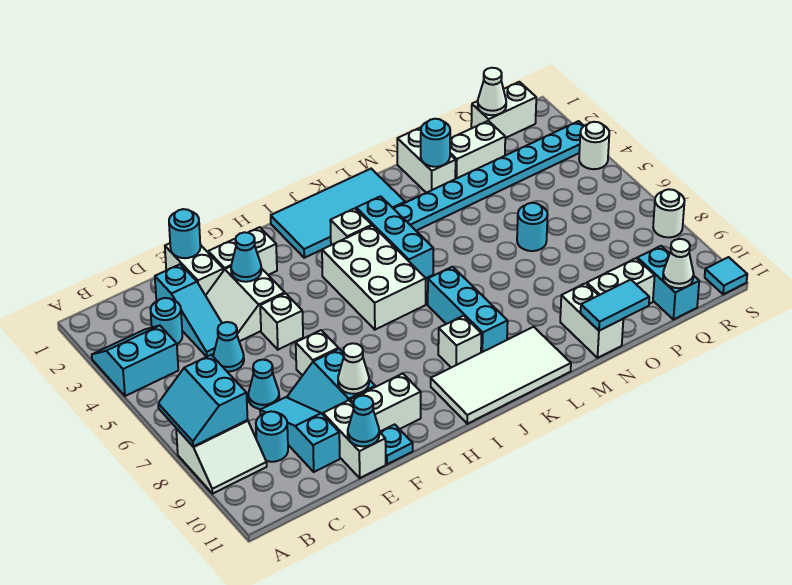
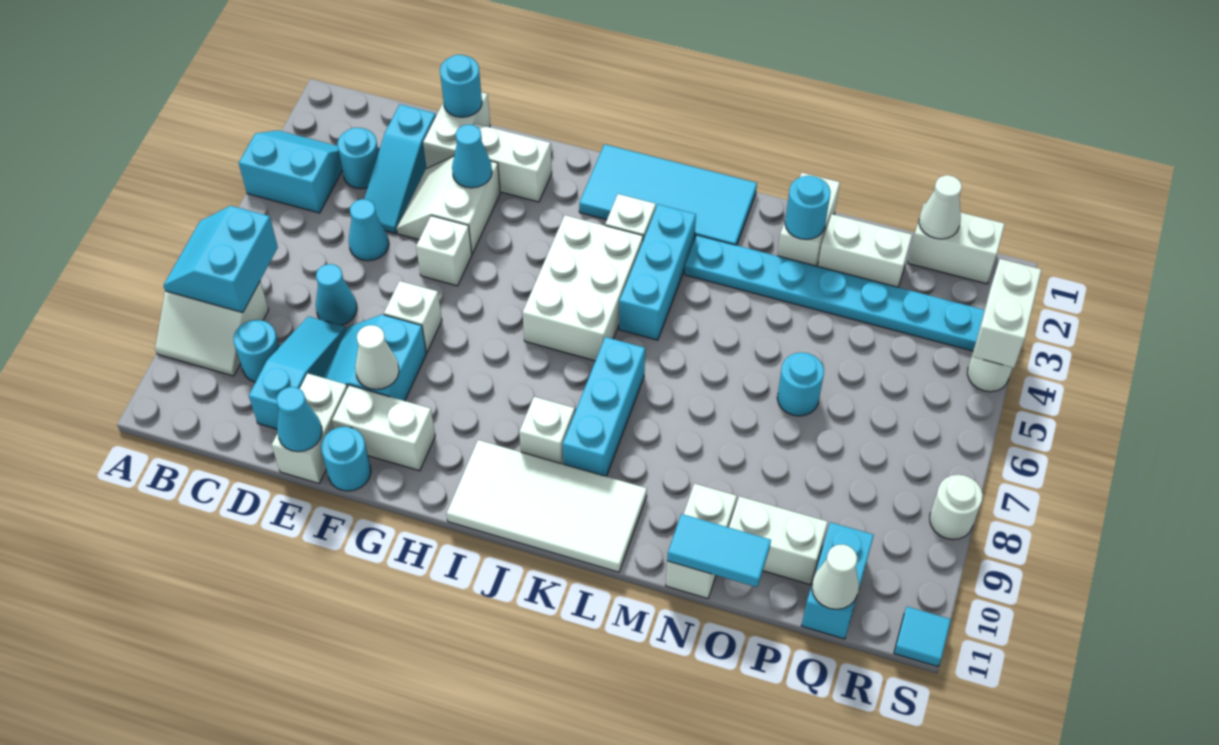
cyan 1x1 plate [380,424,413,464] -> cyan 1x1 round brick [321,427,371,491]
none -> white 1x2 brick [973,259,1041,368]

